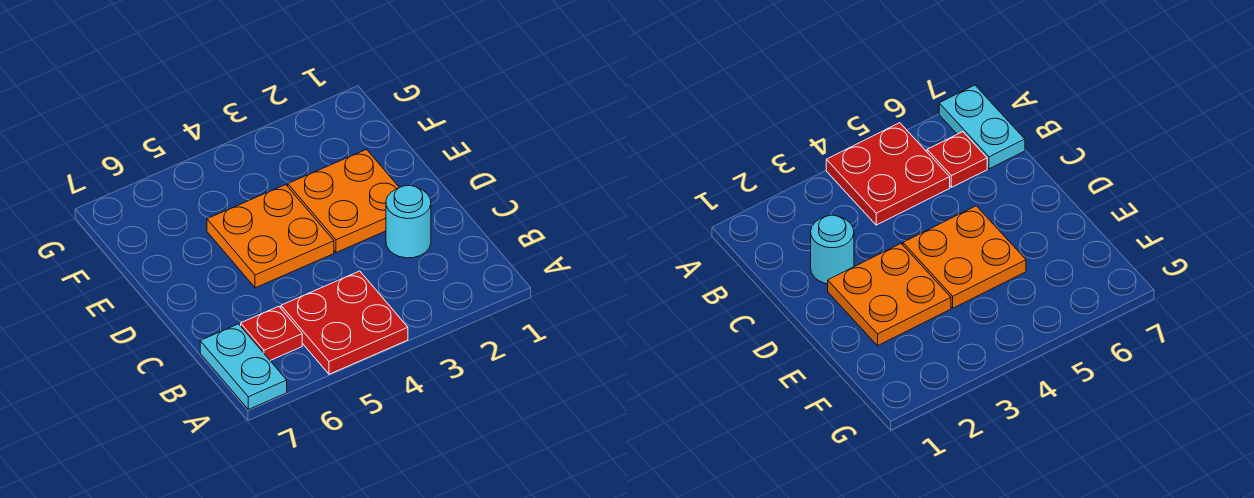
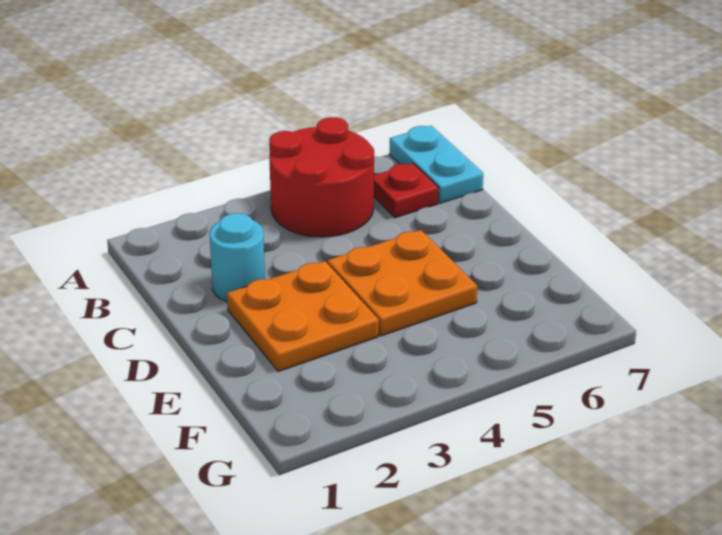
red 2x2 plate [281,271,408,374] -> red 2x2 round brick [269,117,374,237]

